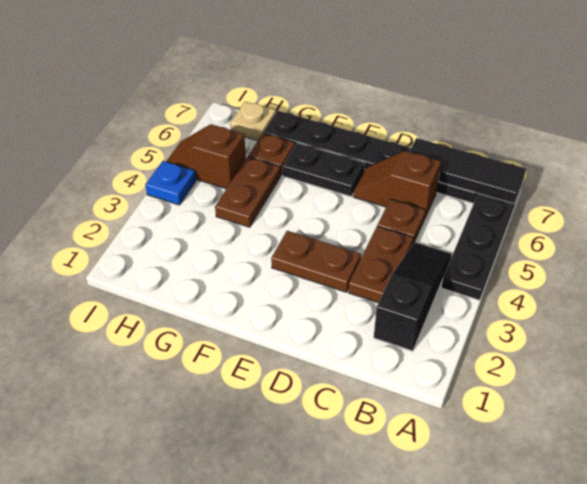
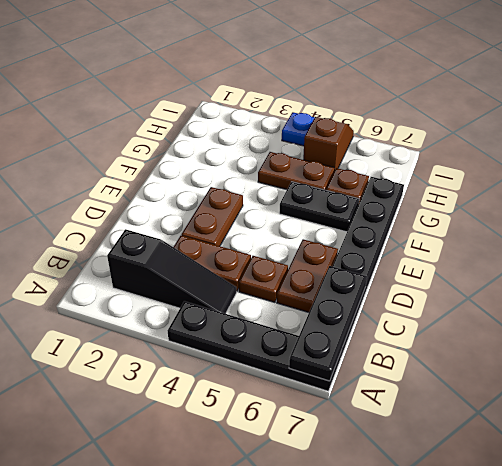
black 1x3 tile [409,138,526,204] -> black 1x3 plate [289,266,367,381]
brown 1x2 slope [353,151,441,217] -> brown 1x2 plate [277,239,338,313]
black 1x2 plate [283,143,365,197] -> black 1x2 plate turned to [279,182,359,232]
tan 1x1 plate [230,102,276,141] -> none

